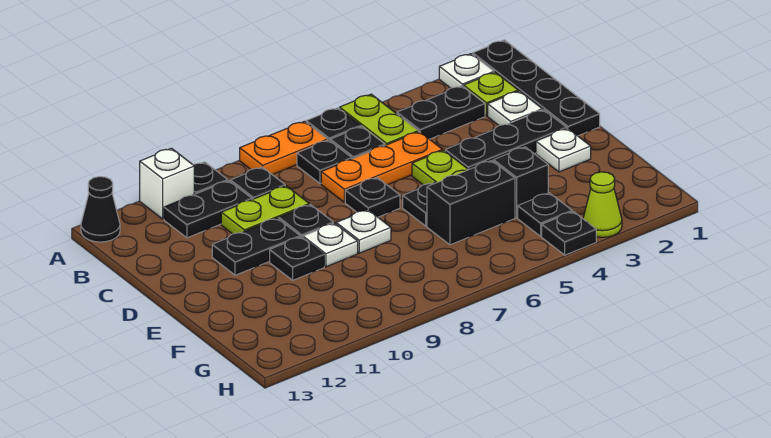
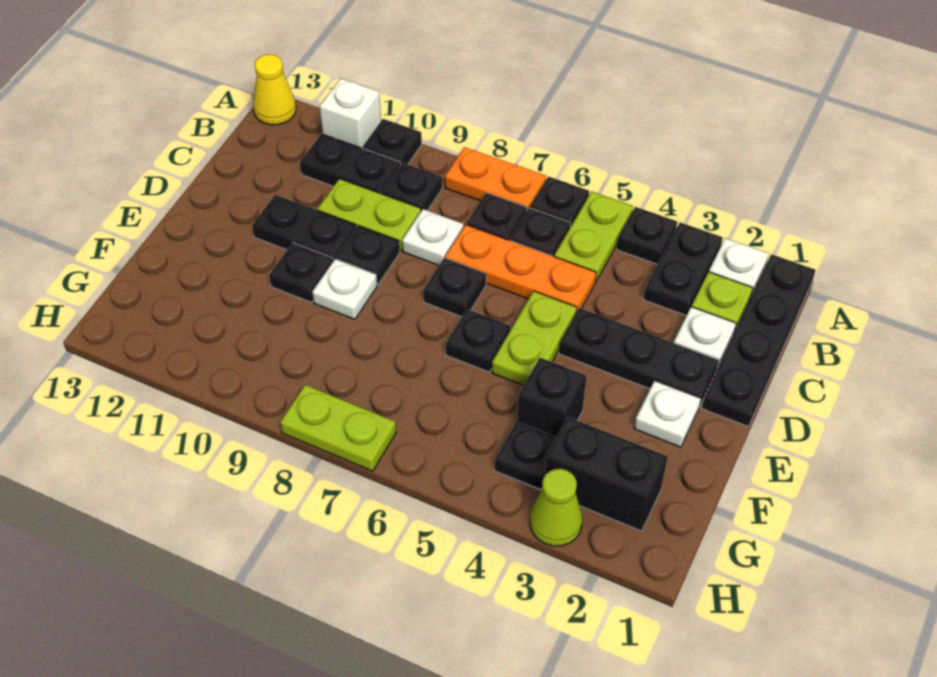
black 1x1 cone [81,177,120,242] -> yellow 1x1 cone [253,54,296,125]
black 1x2 plate [397,86,485,139] -> black 1x2 plate turned to [643,222,723,316]
white 1x1 plate [336,210,391,253] -> white 1x1 plate moved to [402,209,464,265]
black 1x2 brick [427,161,515,245] -> black 1x2 brick moved to [545,417,668,531]
black 1x1 plate [542,212,596,255] -> black 1x1 plate moved to [617,207,677,264]
none -> lime 1x2 plate [280,385,396,471]

